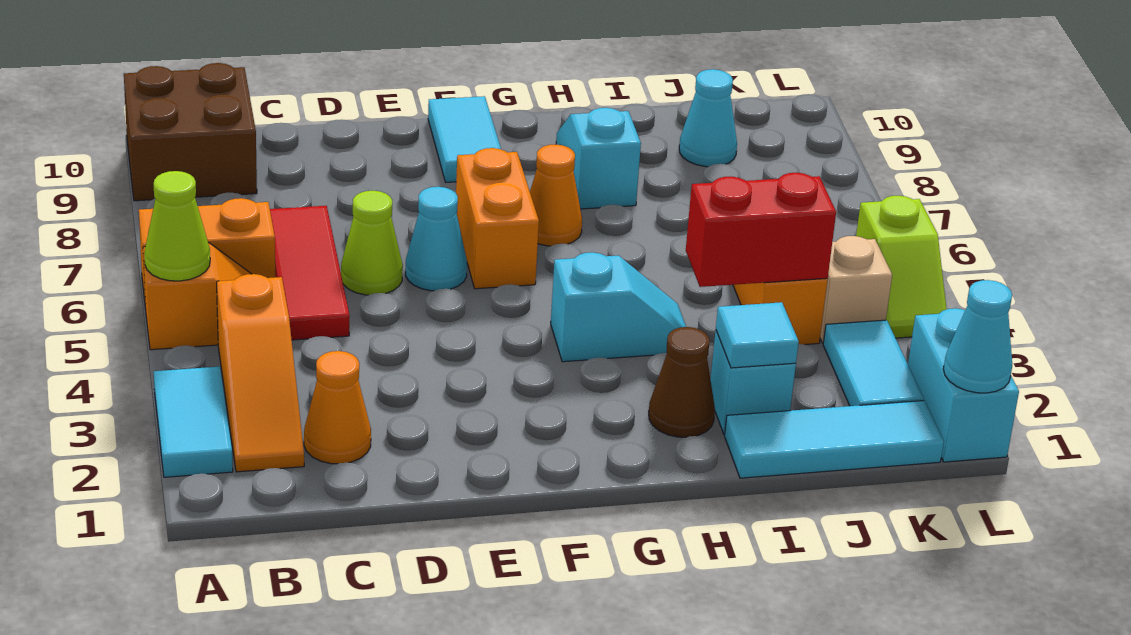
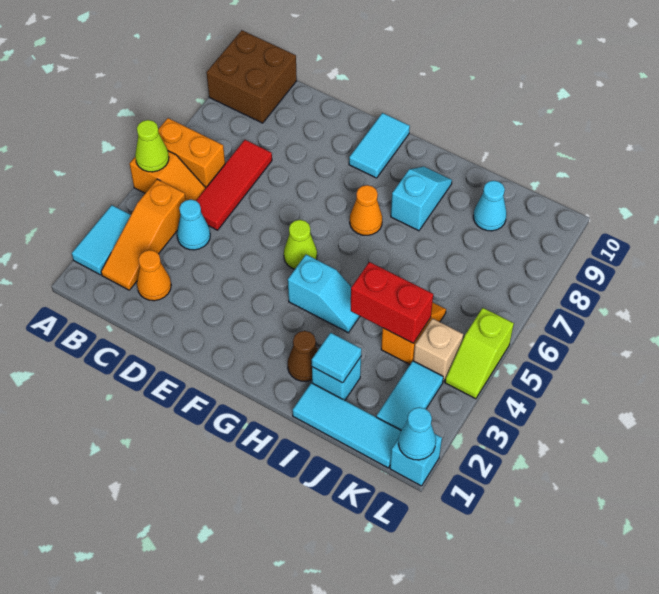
lime 1x1 cone [341,191,403,295] -> lime 1x1 cone moved to [284,220,317,269]
cyan 1x1 cone [406,187,467,291] -> cyan 1x1 cone moved to [177,200,210,250]
orange 1x2 brick [456,148,539,289] -> none
cyan 1x2 brick [908,308,1019,462] -> cyan 1x1 brick [390,434,442,486]

